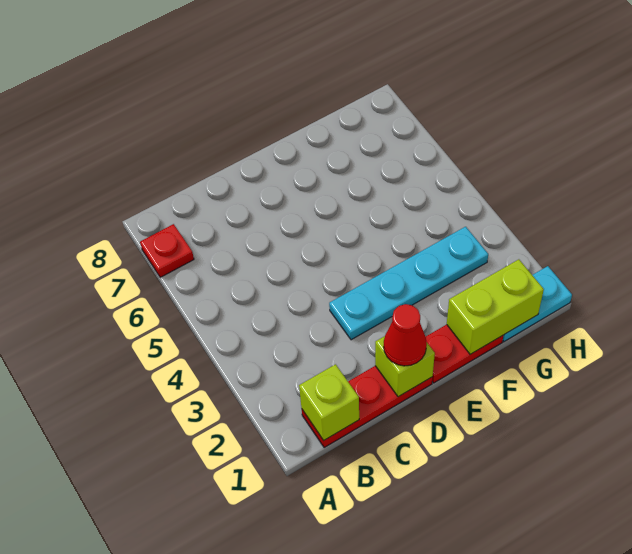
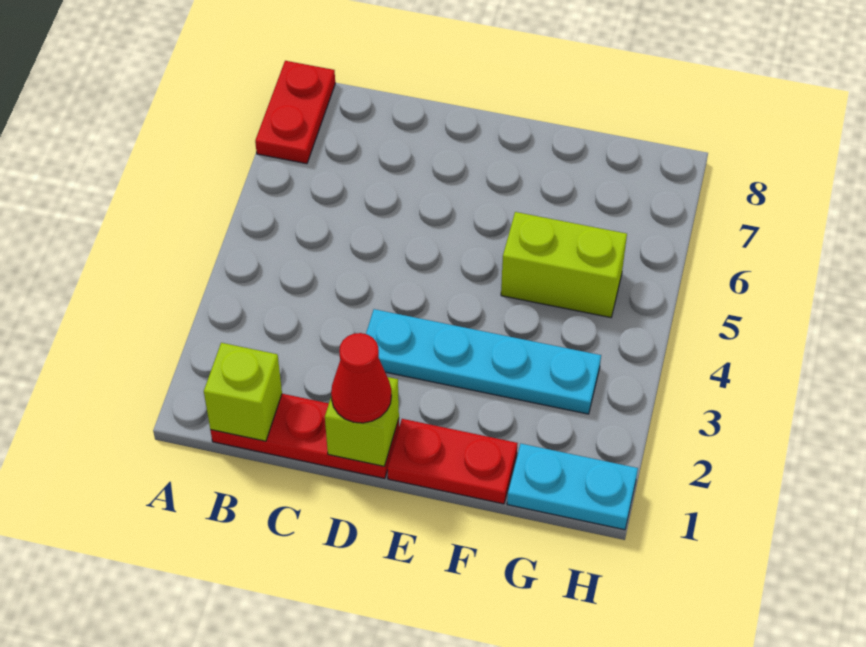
red 1x1 plate [140,224,194,277] -> red 1x2 plate [255,61,335,164]
lime 1x2 brick [447,259,544,354] -> lime 1x2 brick moved to [501,212,627,318]

